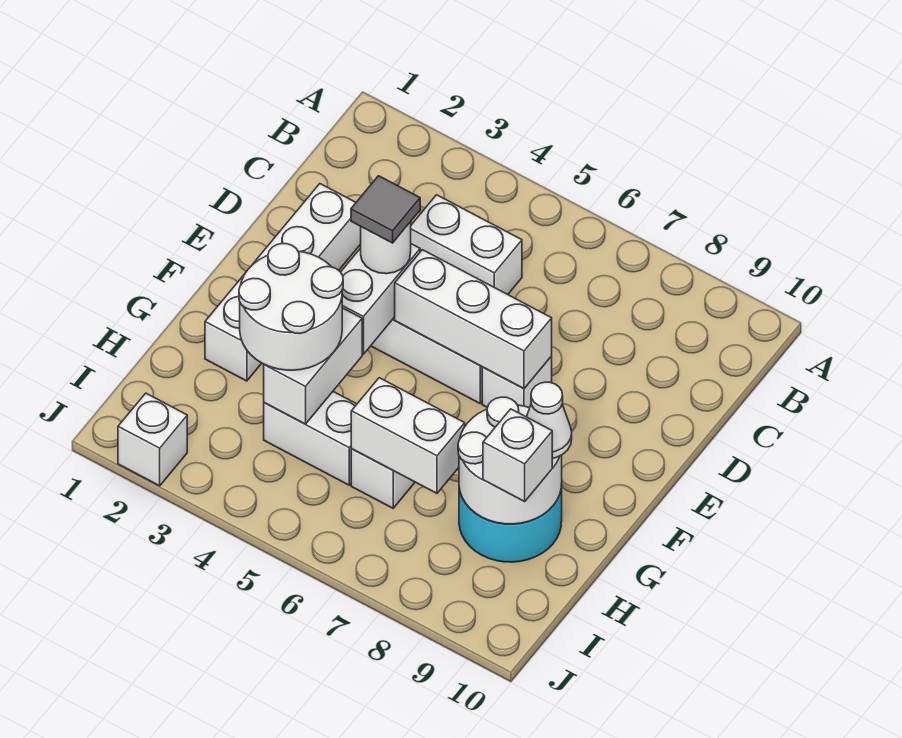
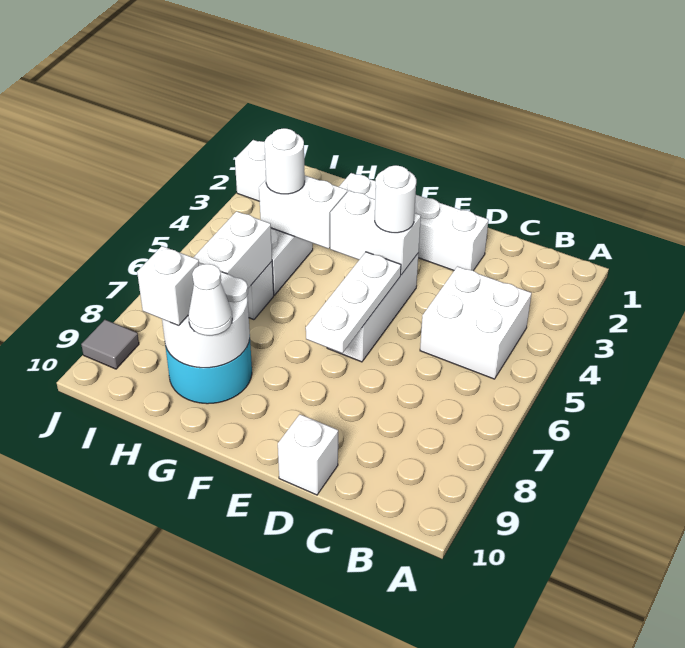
white 1x2 brick [411,195,522,294] -> white 2x2 brick [420,267,532,379]
grey 1x1 tile [351,176,420,243] -> grey 1x1 tile moved to [81,320,139,369]
white 1x3 brick [395,250,552,388] -> white 1x3 plate [306,252,401,353]
white 1x1 brick [482,356,552,408] -> white 1x1 brick moved to [278,414,338,495]
white 2x2 round brick [239,244,343,370] -> white 1x1 round brick [264,128,305,194]

